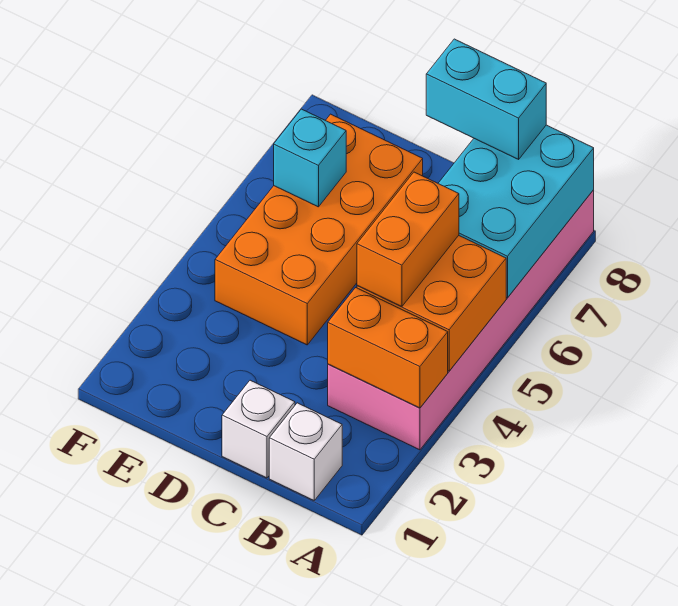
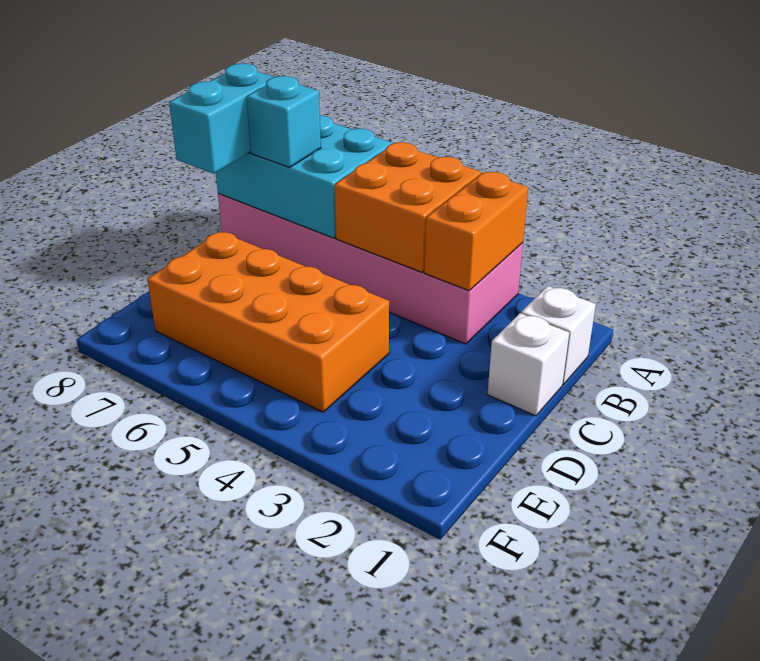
orange 1x2 brick [357,172,459,307] -> none
cyan 1x1 brick [274,109,346,207] -> cyan 1x1 brick moved to [247,76,321,167]

